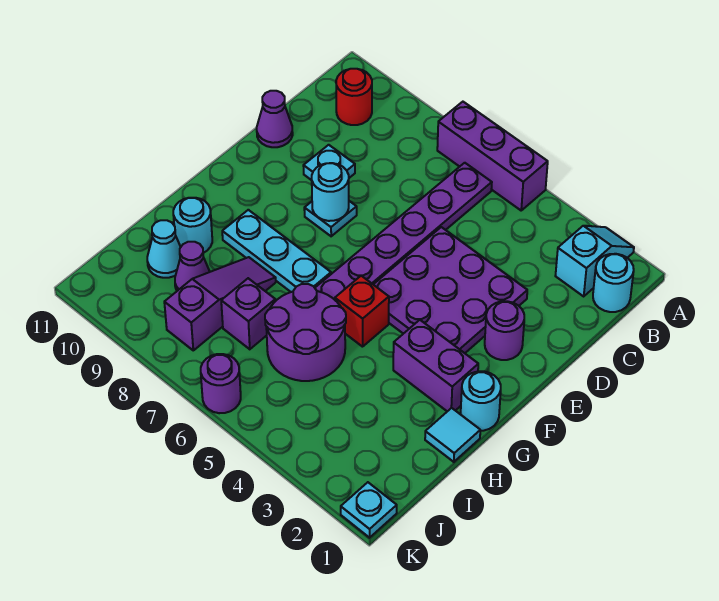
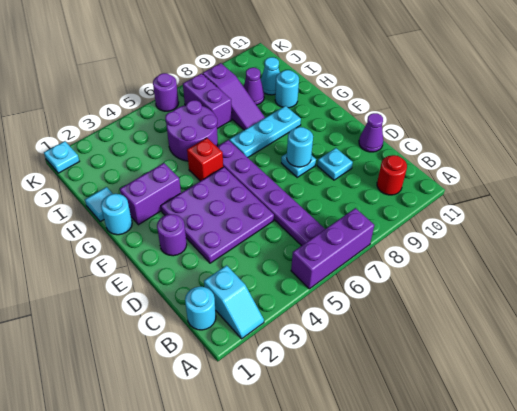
purple 1x1 brick [221,278,275,349] -> purple 1x2 brick [183,74,232,129]

